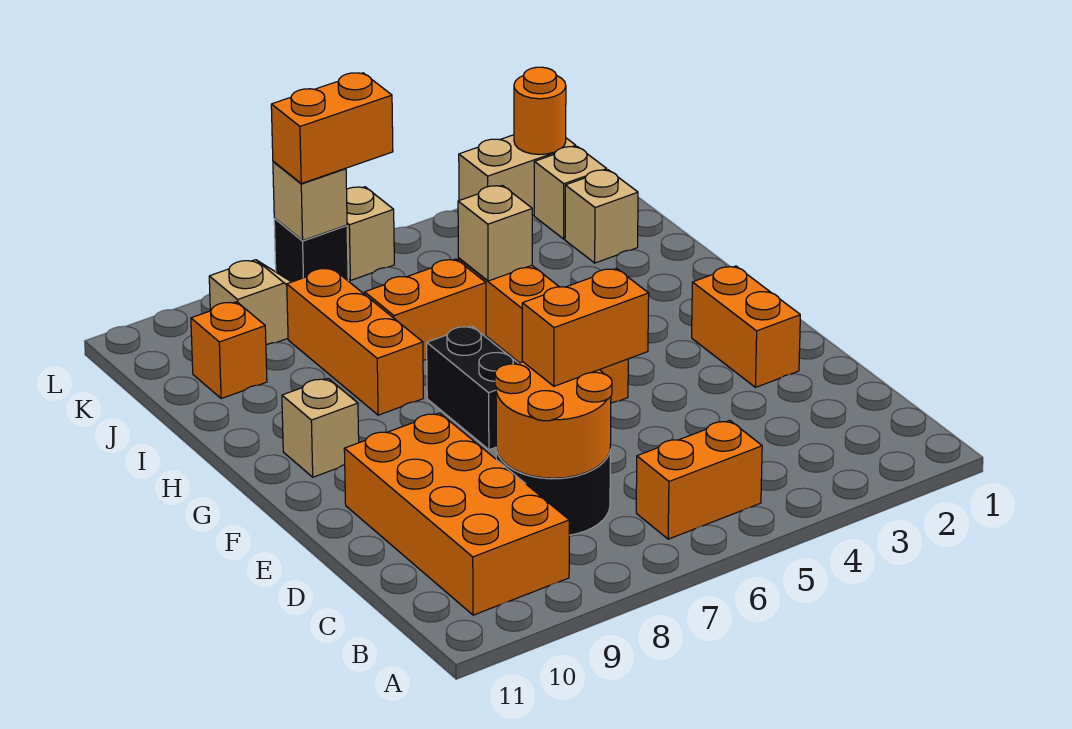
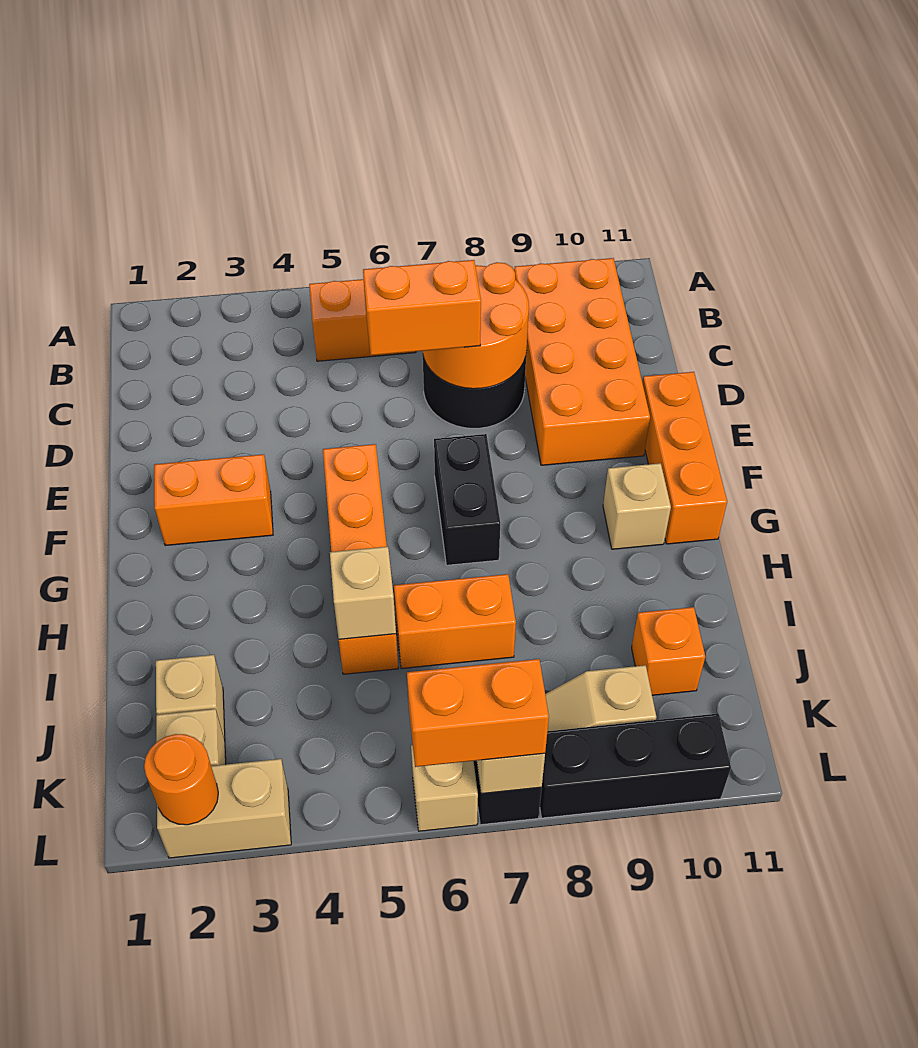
orange 1x2 brick [692,266,800,387] -> orange 1x2 brick turned to [154,454,273,546]
orange 1x3 brick [287,268,423,415] -> orange 1x3 brick moved to [642,372,727,544]
none -> black 1x3 brick [540,714,731,818]

